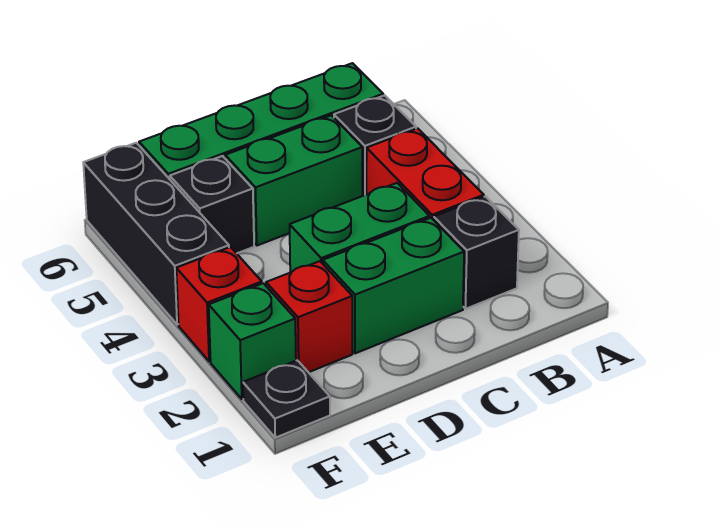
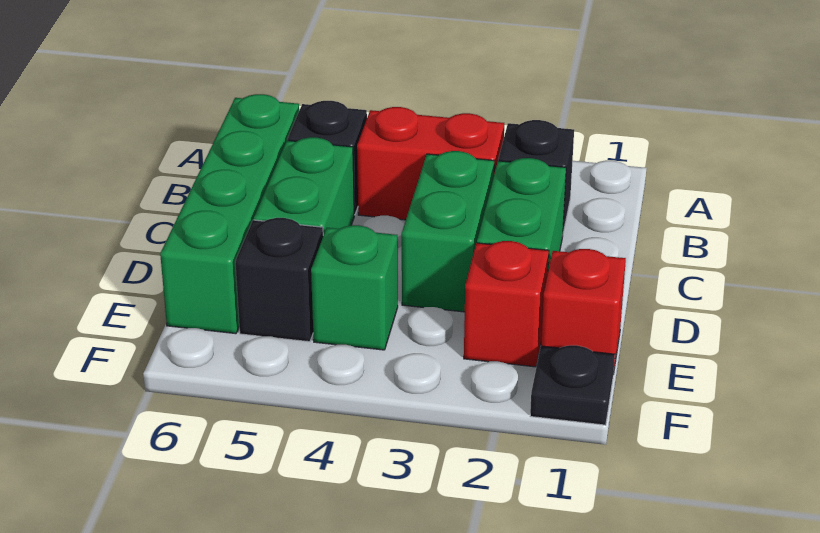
green 1x1 brick [209,283,296,399] -> green 1x1 brick moved to [311,225,398,350]
red 1x1 brick [176,247,262,361] -> red 1x1 brick moved to [541,249,626,374]
black 1x3 brick [83,143,229,325] -> none

